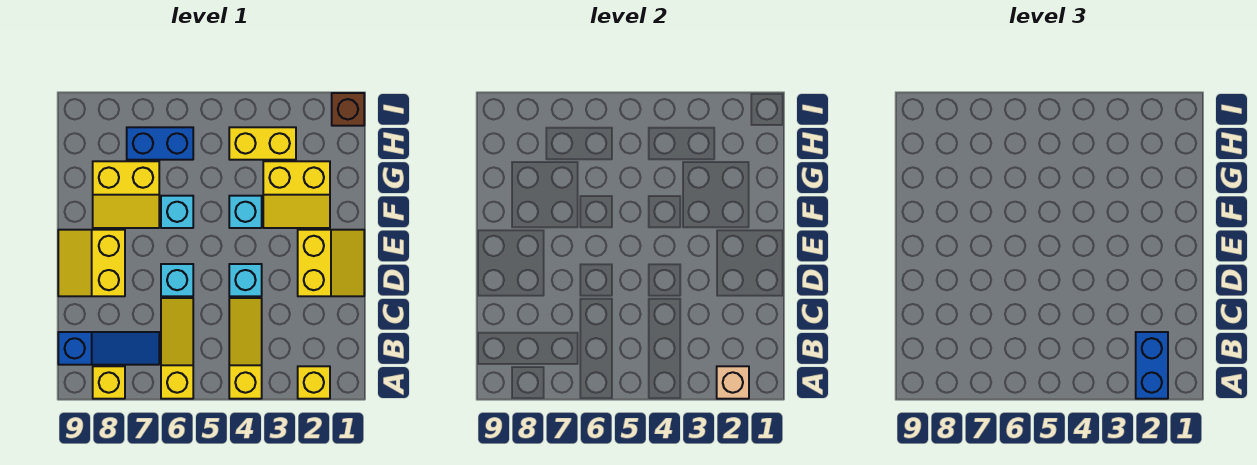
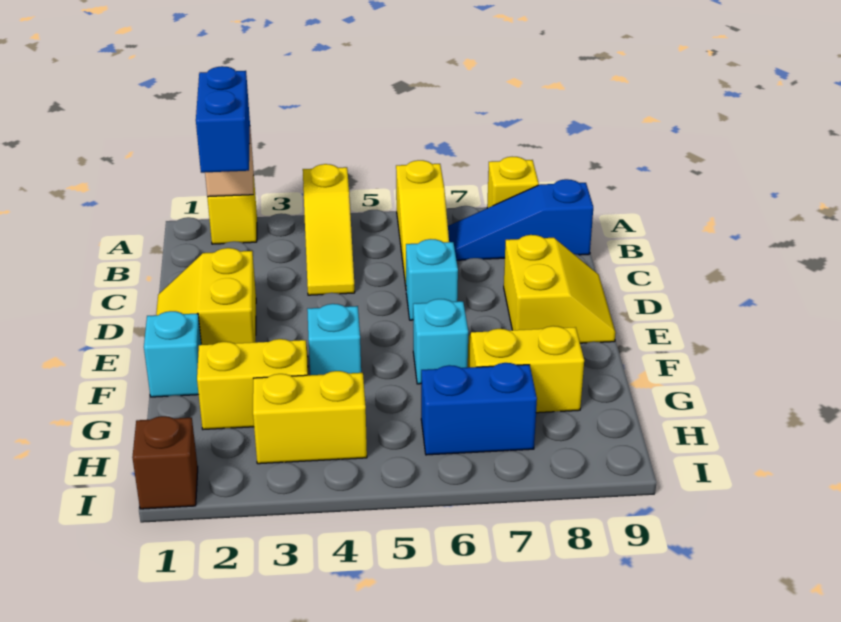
cyan 1x1 brick [229,264,262,296] -> cyan 1x1 brick moved to [144,311,201,397]

